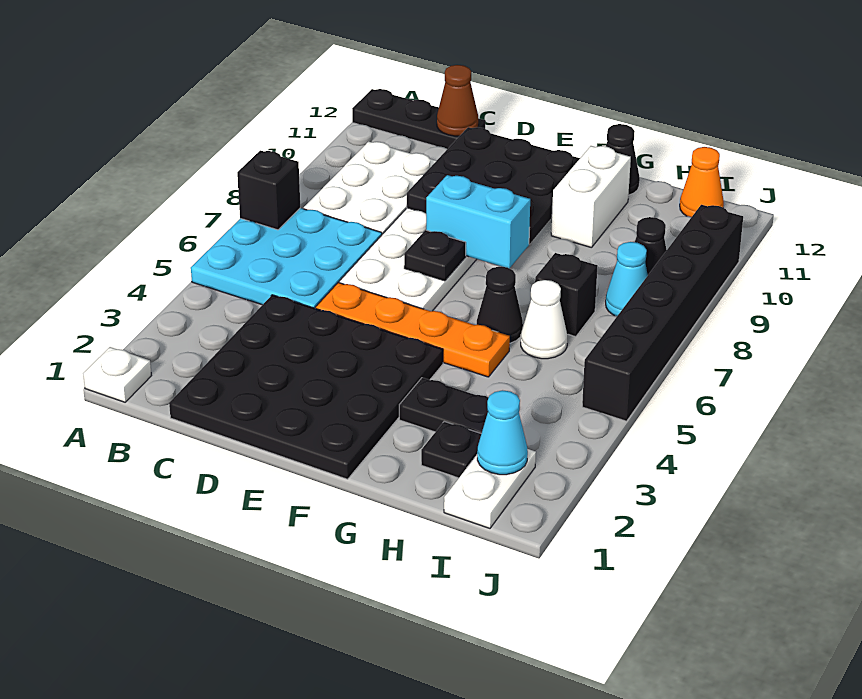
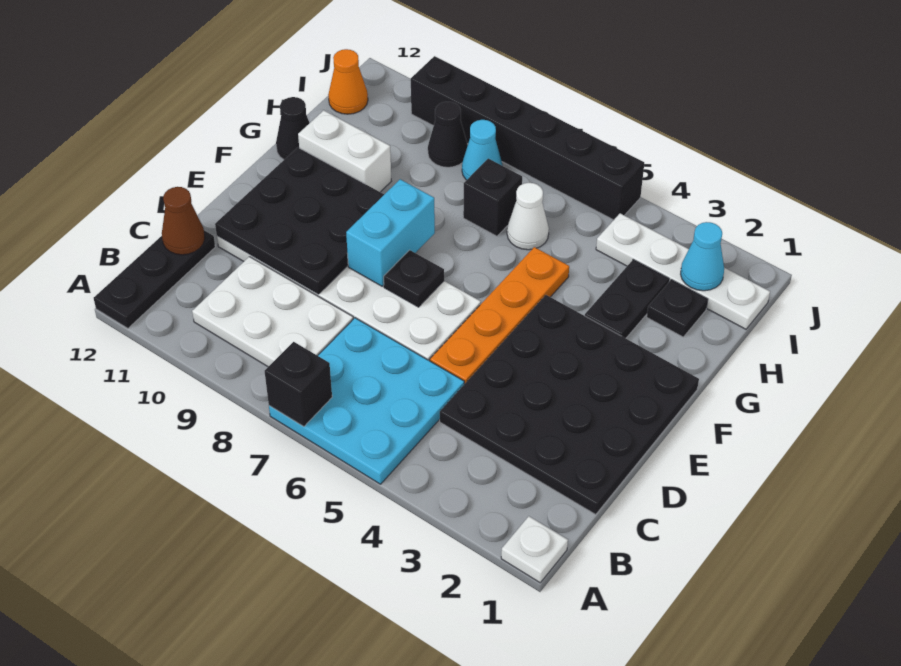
black 1x1 cone [477,267,523,343] -> none
white 1x2 plate [444,449,536,528] -> white 1x4 plate [596,213,770,329]

